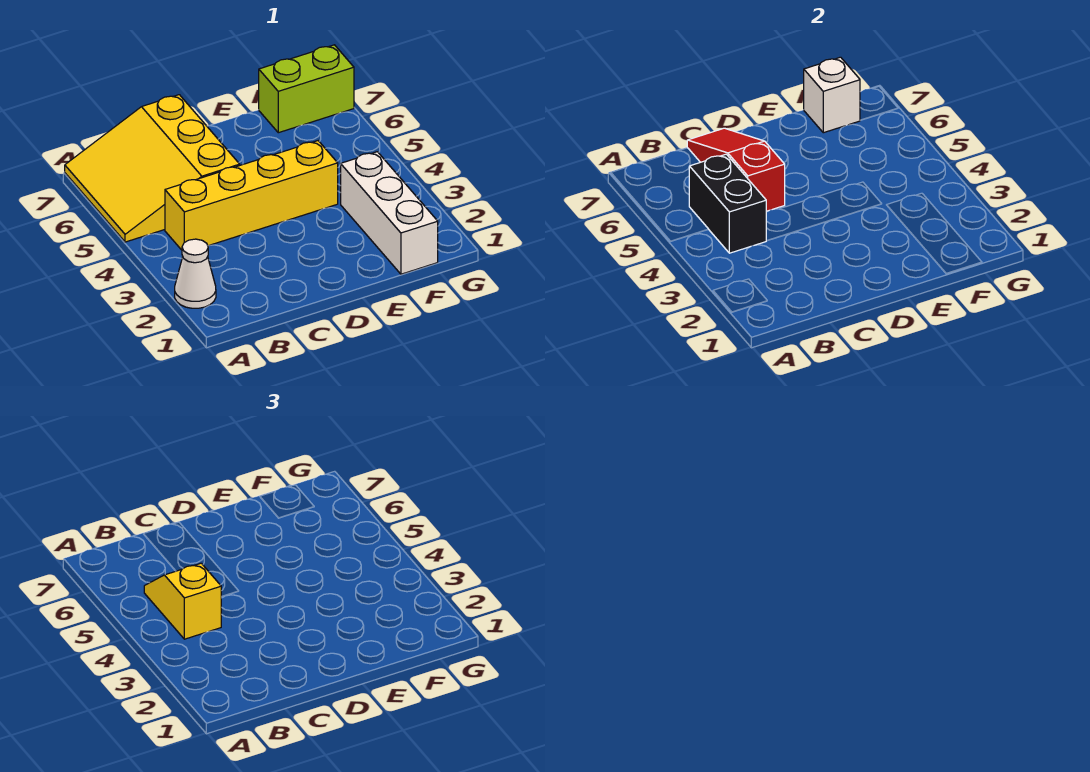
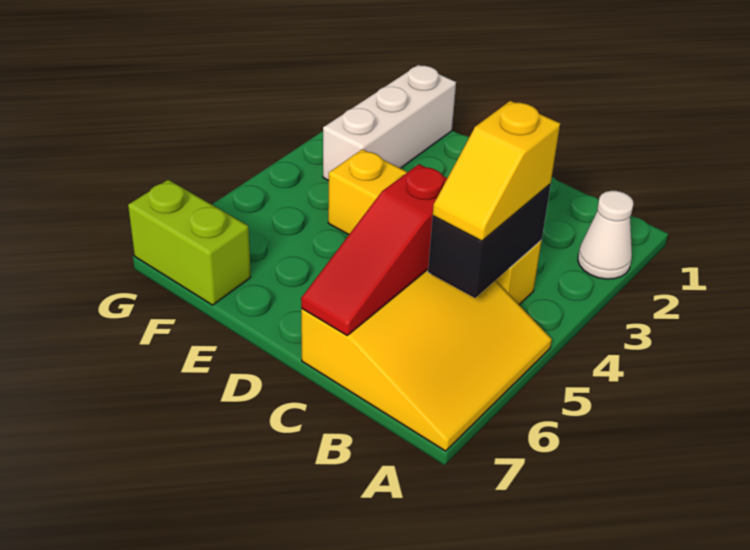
white 1x1 brick [804,57,860,133] -> none

